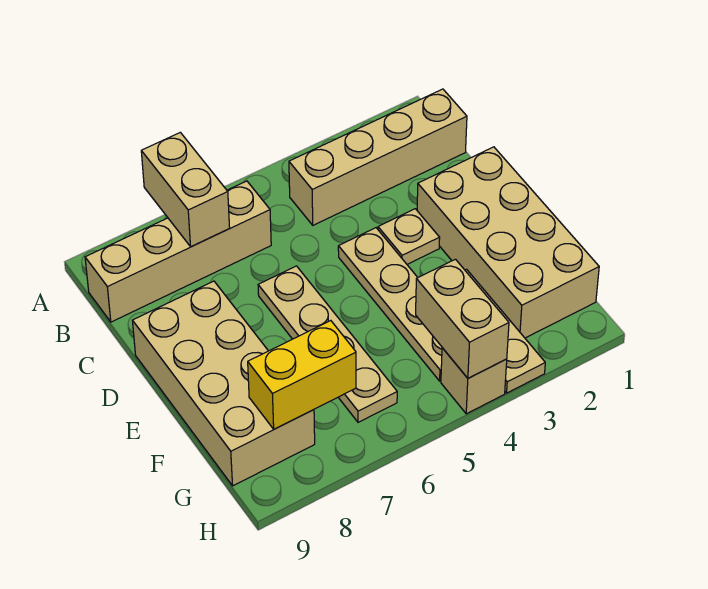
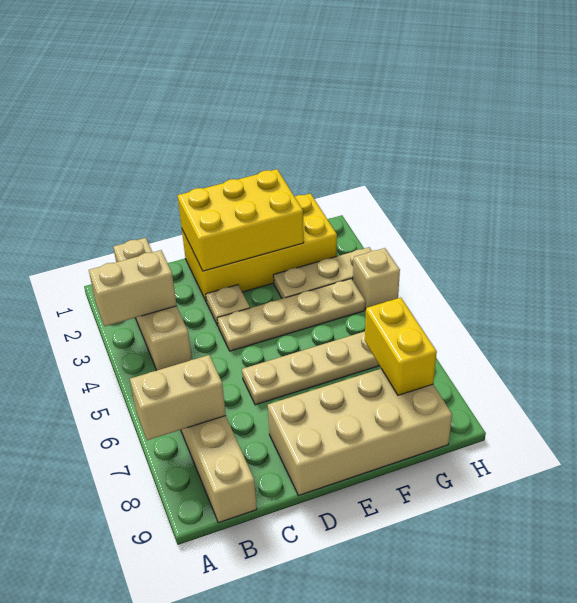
tan 2x4 brick [417,147,599,338] -> yellow 2x4 brick [182,193,337,302]
none -> yellow 2x3 brick [177,169,304,271]
tan 1x2 brick [416,259,509,378] -> tan 1x2 brick moved to [89,250,177,326]

